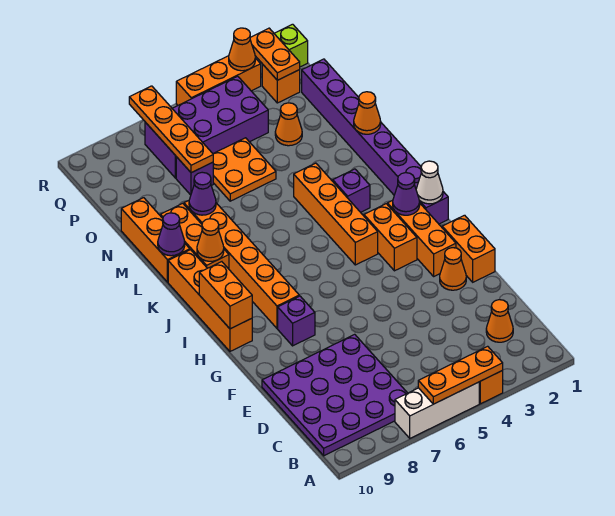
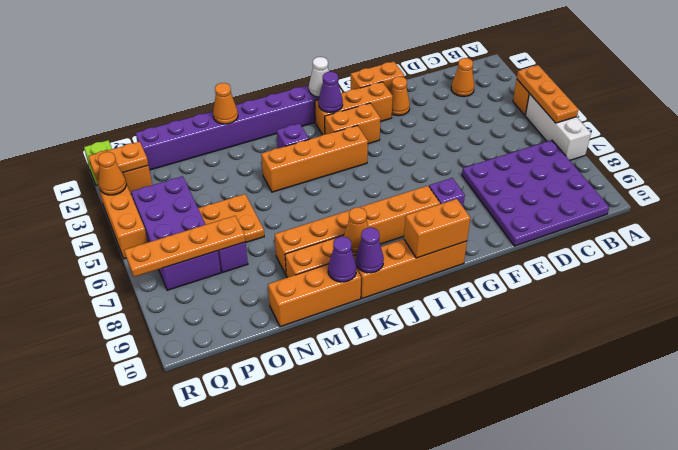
purple 1x1 cone [189,172,216,215] -> purple 1x1 cone moved to [355,227,384,273]
orange 1x1 cone [275,103,302,146] -> none

